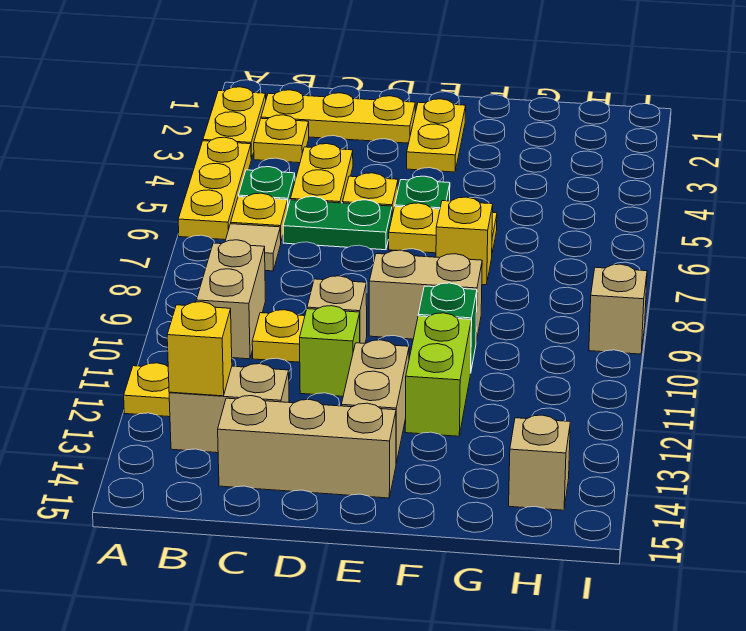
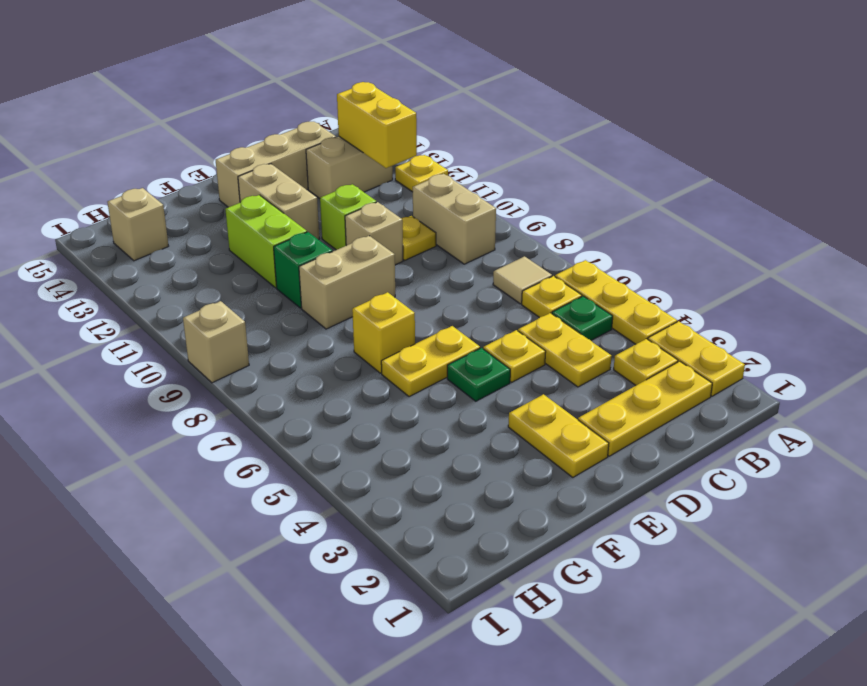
yellow 1x1 brick [167,302,232,396] -> yellow 1x2 brick [337,82,417,168]
green 1x2 plate [283,197,392,250] -> none

